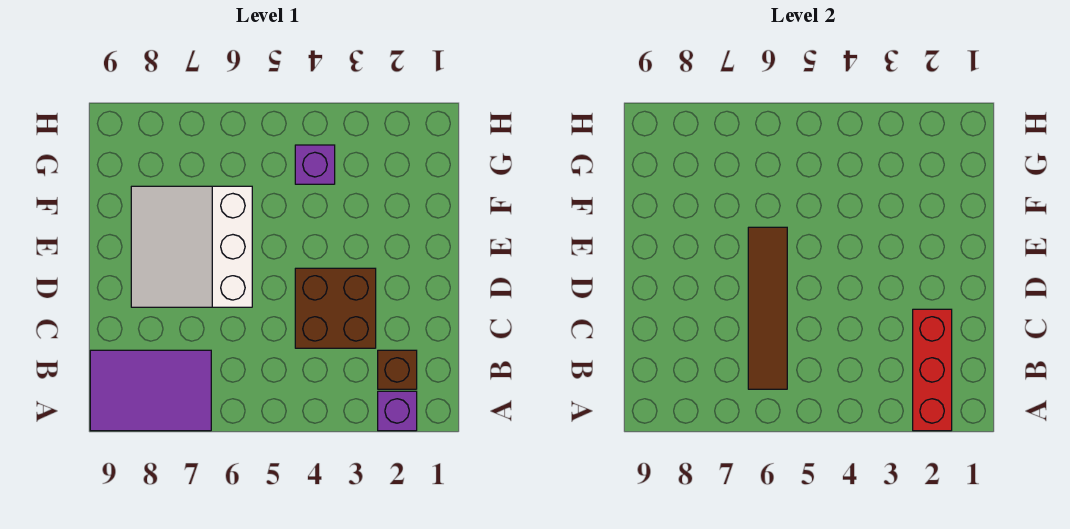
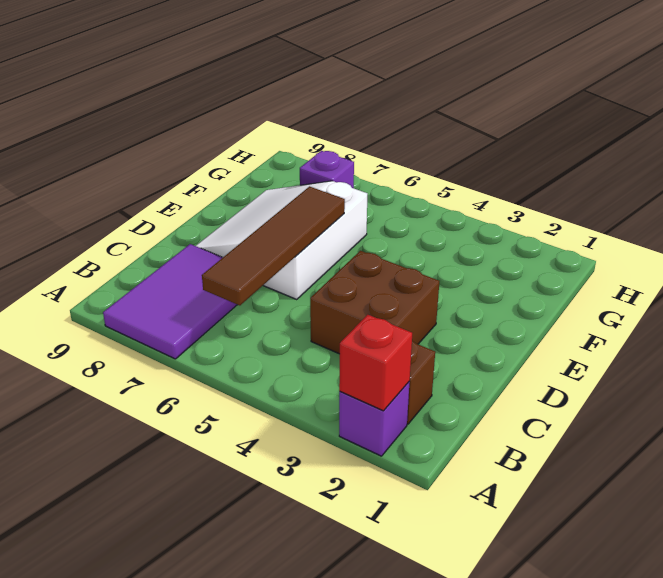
red 1x3 brick [913,309,952,431] -> red 1x1 brick [339,315,412,411]
purple 2x3 tile [90,350,211,431] -> purple 2x3 tile turned to [103,244,237,359]
purple 1x1 brick [295,145,335,184] -> purple 1x1 brick moved to [300,151,354,188]

